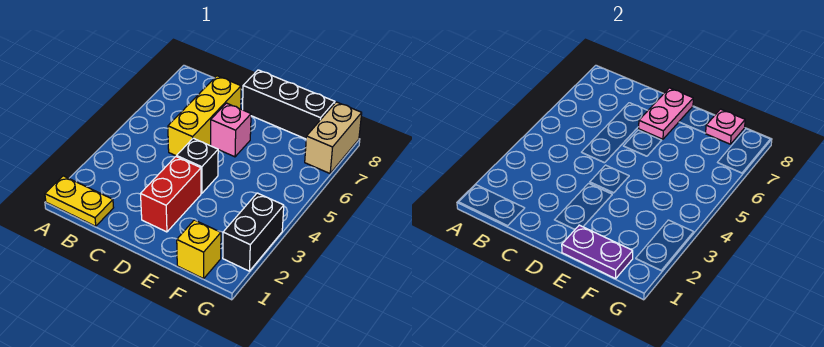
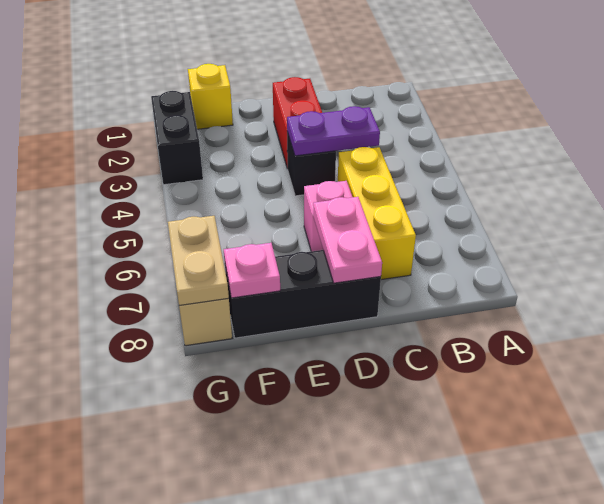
yellow 1x2 plate [45,176,114,226] -> none
purple 1x2 plate [562,225,633,279] -> purple 1x2 plate moved to [287,106,380,156]
none -> tan 1x2 plate [168,216,229,305]

